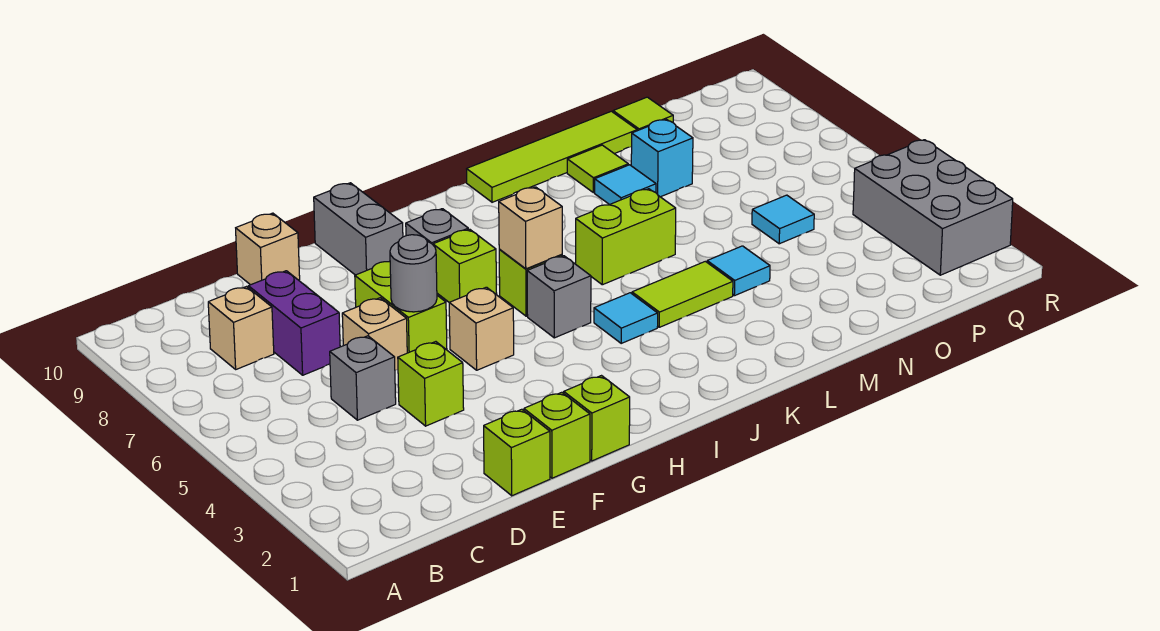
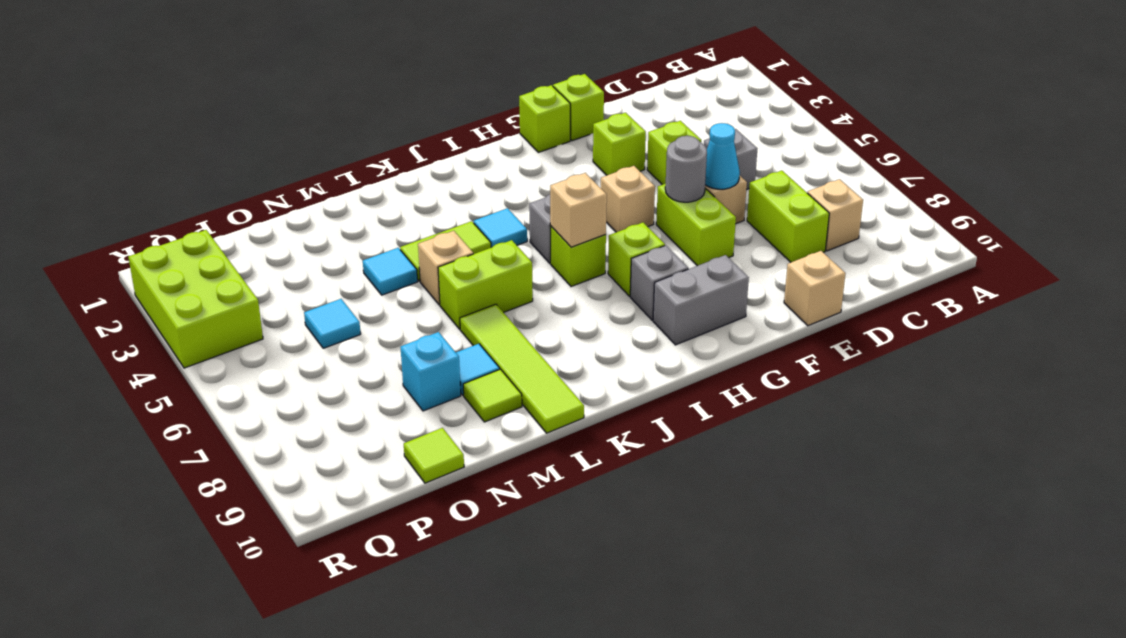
purple 1x2 brick [248,271,340,375] -> lime 1x2 brick [747,171,829,262]
lime 1x1 brick [484,409,550,496] -> lime 1x1 brick moved to [593,113,646,175]
none -> cyan 1x1 cone [705,123,740,189]
grey 1x2 brick [314,183,403,275] -> grey 1x2 brick turned to [653,255,749,345]
lime 1x4 tile [467,111,637,202] -> lime 1x4 tile turned to [460,304,584,433]
none -> tan 1x1 brick [418,231,473,305]
grey 2x3 brick [853,140,1013,275] -> lime 2x3 brick [128,230,263,368]

